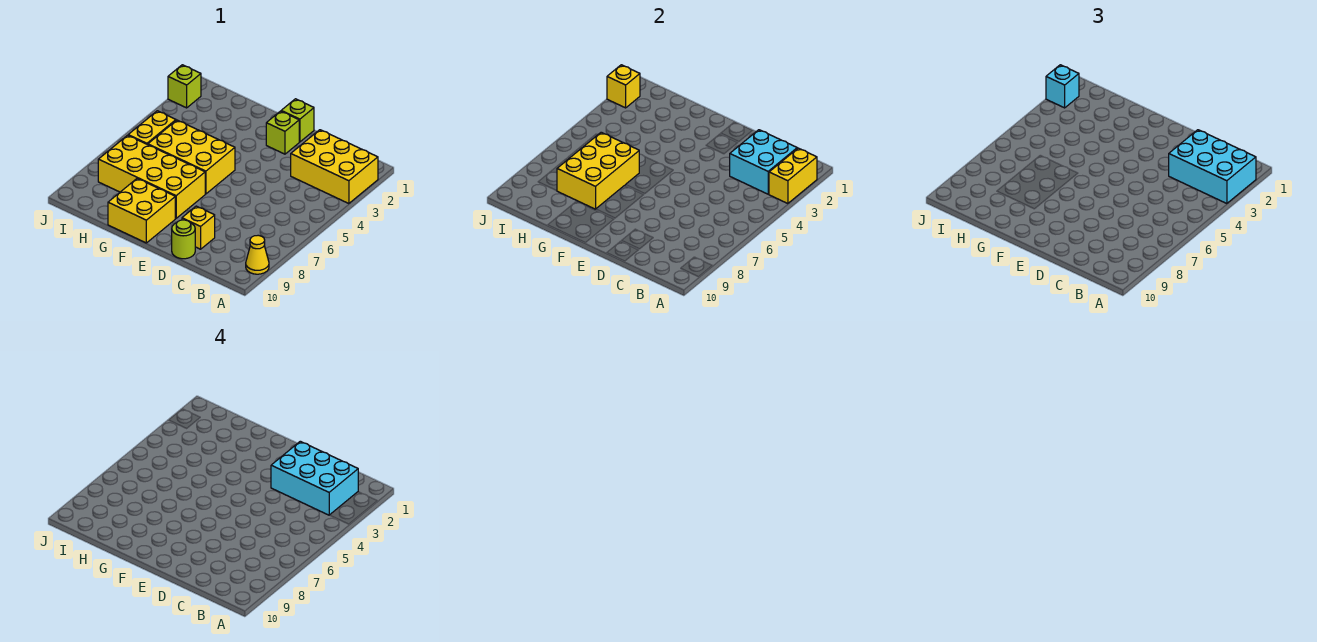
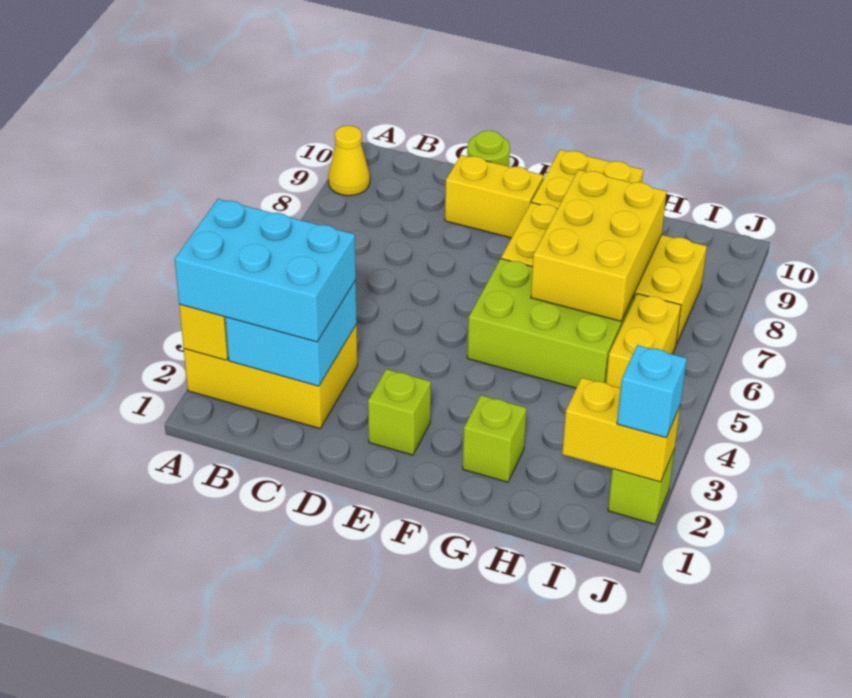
cyan 2x3 brick [271,441,358,515] -> none
yellow 1x1 brick [182,206,215,249] -> yellow 1x2 brick [445,155,544,238]
lime 1x1 brick [282,99,314,142] -> lime 1x1 brick moved to [463,395,526,482]
yellow 2x3 brick [148,120,235,194] -> lime 2x3 brick [467,259,635,388]
yellow 1x1 brick [607,65,640,108] -> yellow 1x2 brick [562,378,680,482]

